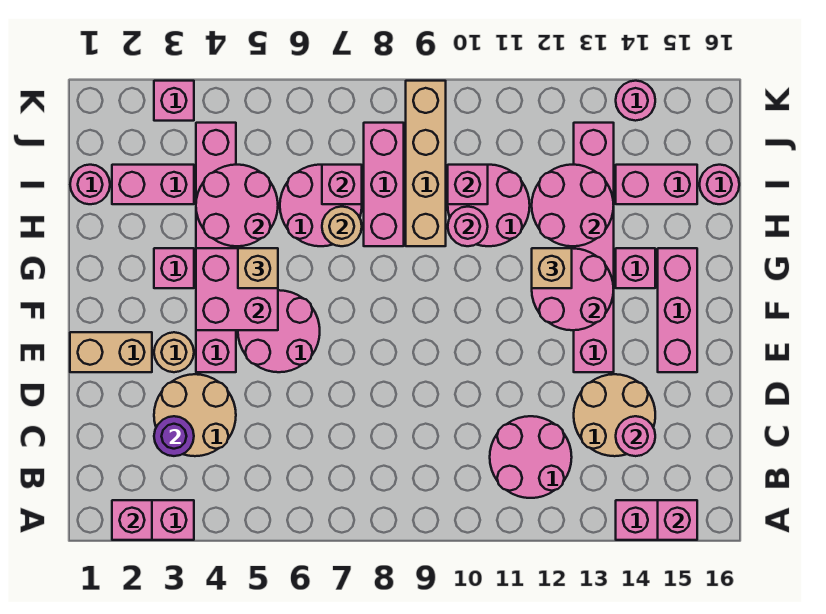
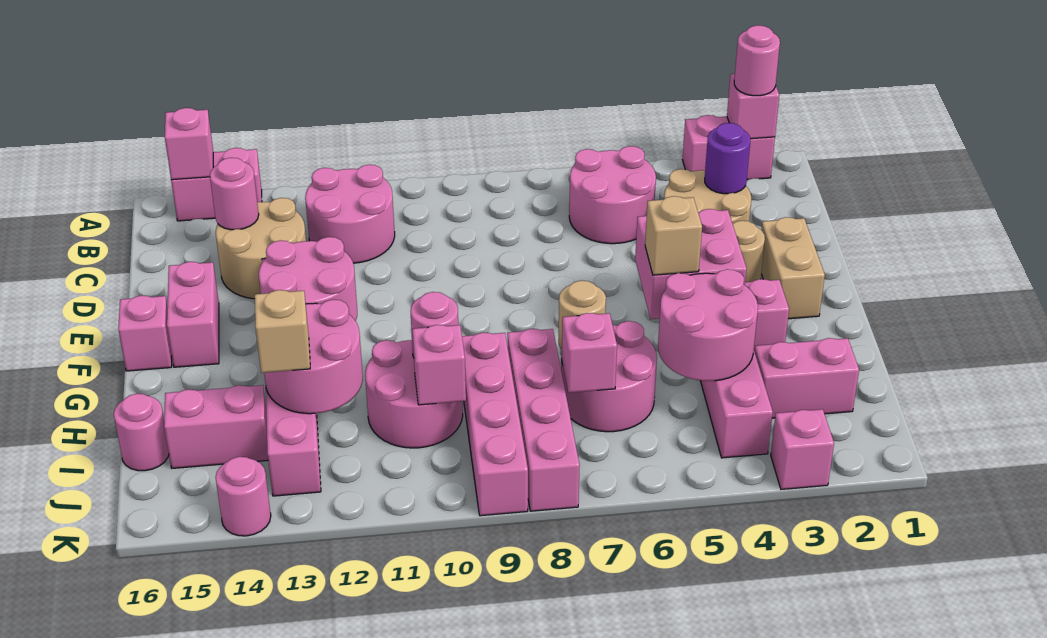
tan 1x2 brick [70,332,152,372] -> tan 1x2 brick turned to [761,217,825,319]
pink 2x2 round brick [238,290,320,372] -> pink 2x2 round brick moved to [569,146,656,244]
pink 1x3 brick [658,248,697,372] -> pink 1x2 brick [167,262,219,367]
tan 1x1 brick [532,248,572,288] -> tan 1x1 brick moved to [255,290,310,373]
pink 1x1 brick [616,248,655,288] -> pink 1x1 brick moved to [118,295,172,371]
pink 1x3 brick [364,123,404,246] -> pink 1x4 brick [507,329,580,511]
tan 1x4 brick [406,81,446,246] -> pink 1x4 brick [462,333,528,516]
pink 1x1 round brick [70,165,110,204] -> pink 1x1 round brick moved to [734,25,780,96]

